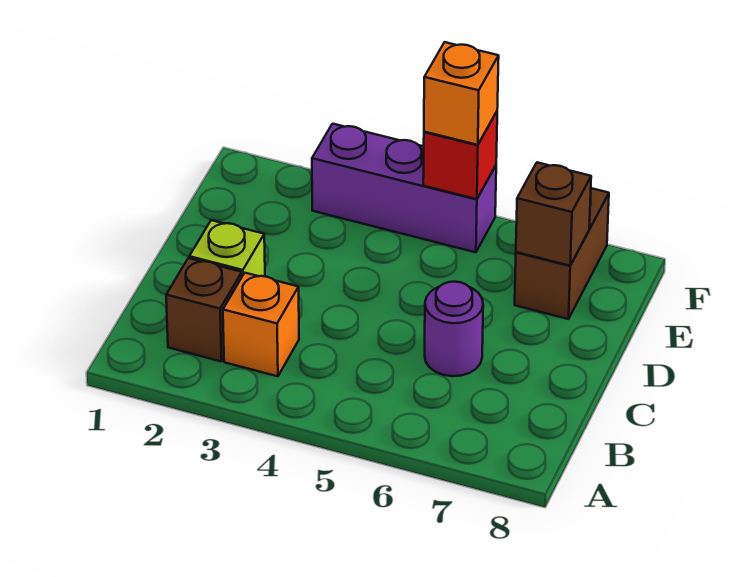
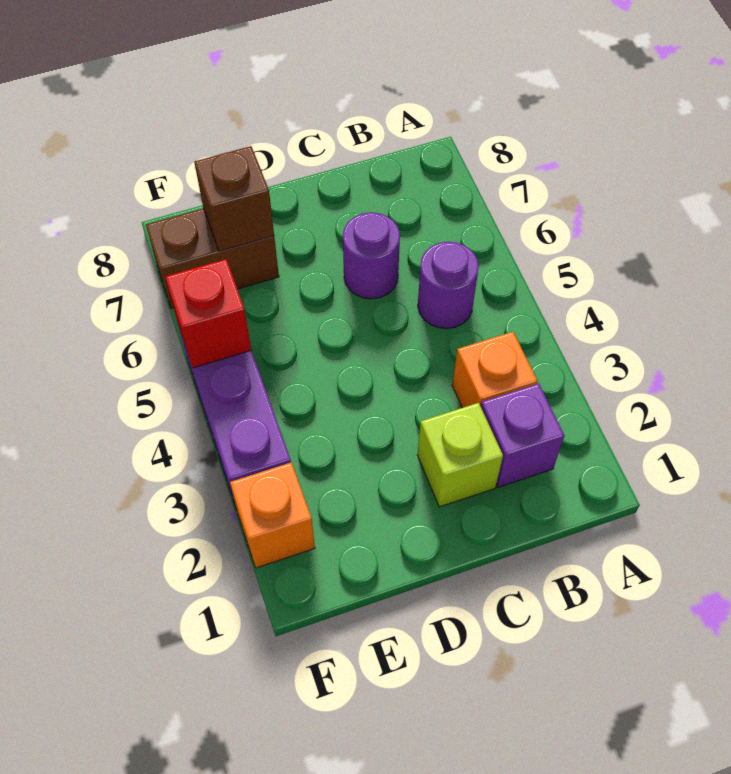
brown 1x1 brick [166,258,242,361] -> purple 1x1 brick [481,384,564,487]
none -> purple 1x1 round brick [418,242,479,329]
orange 1x1 brick [424,42,499,145] -> orange 1x1 brick moved to [230,463,315,568]

